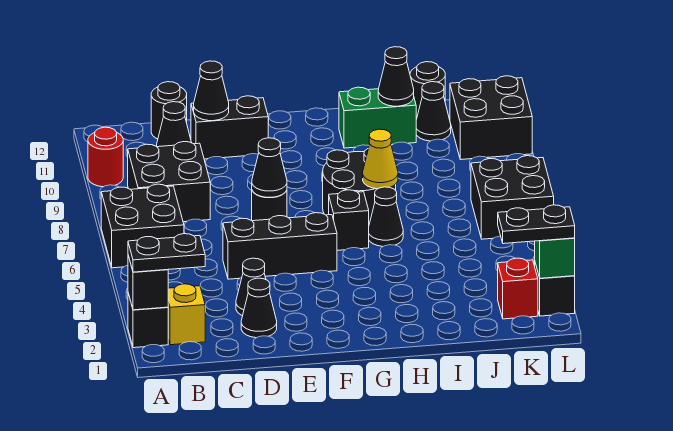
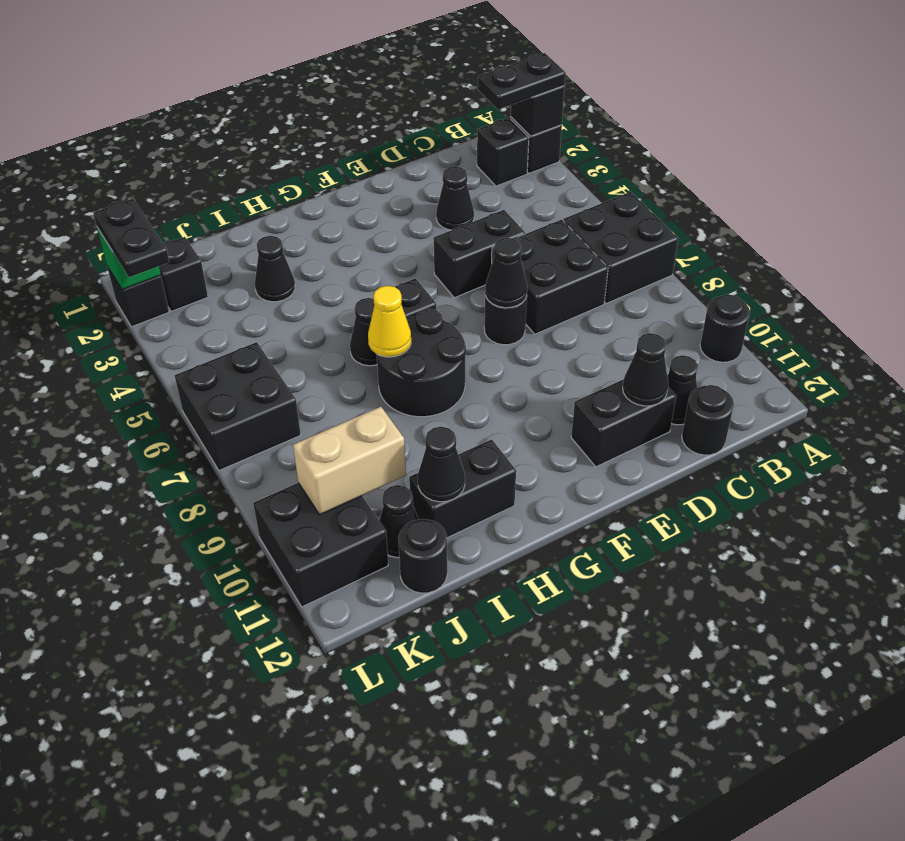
red 1x1 round brick [88,127,123,187] -> black 1x1 round brick [700,294,750,362]
yellow 1x1 brick [168,284,205,345] -> black 1x1 brick [477,118,529,186]
black 2x2 brick [128,142,210,222] -> black 2x2 brick moved to [492,220,608,334]
black 1x1 cone [241,278,277,338] -> black 1x1 cone moved to [255,236,295,302]
black 1x3 brick [223,213,337,279] -> black 1x2 brick [434,210,525,298]
green 1x2 brick [339,87,416,148] -> black 1x2 brick [409,439,516,538]
none -> tan 1x2 brick [293,407,406,515]
red 1x1 brick [498,258,538,319] -> black 1x1 brick [159,237,208,311]
black 1x2 plate [498,205,575,244] -> black 1x2 plate turned to [93,199,169,277]

